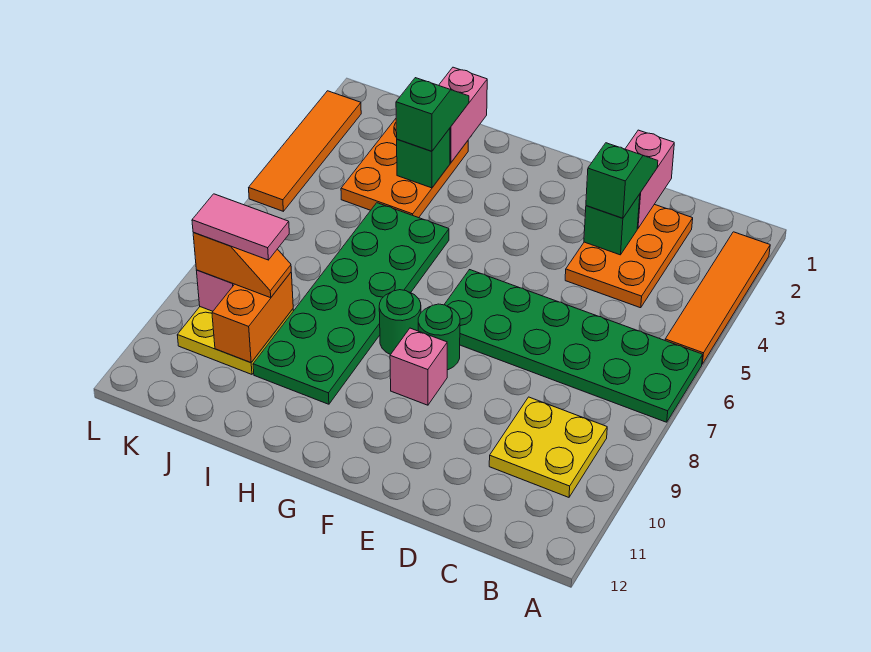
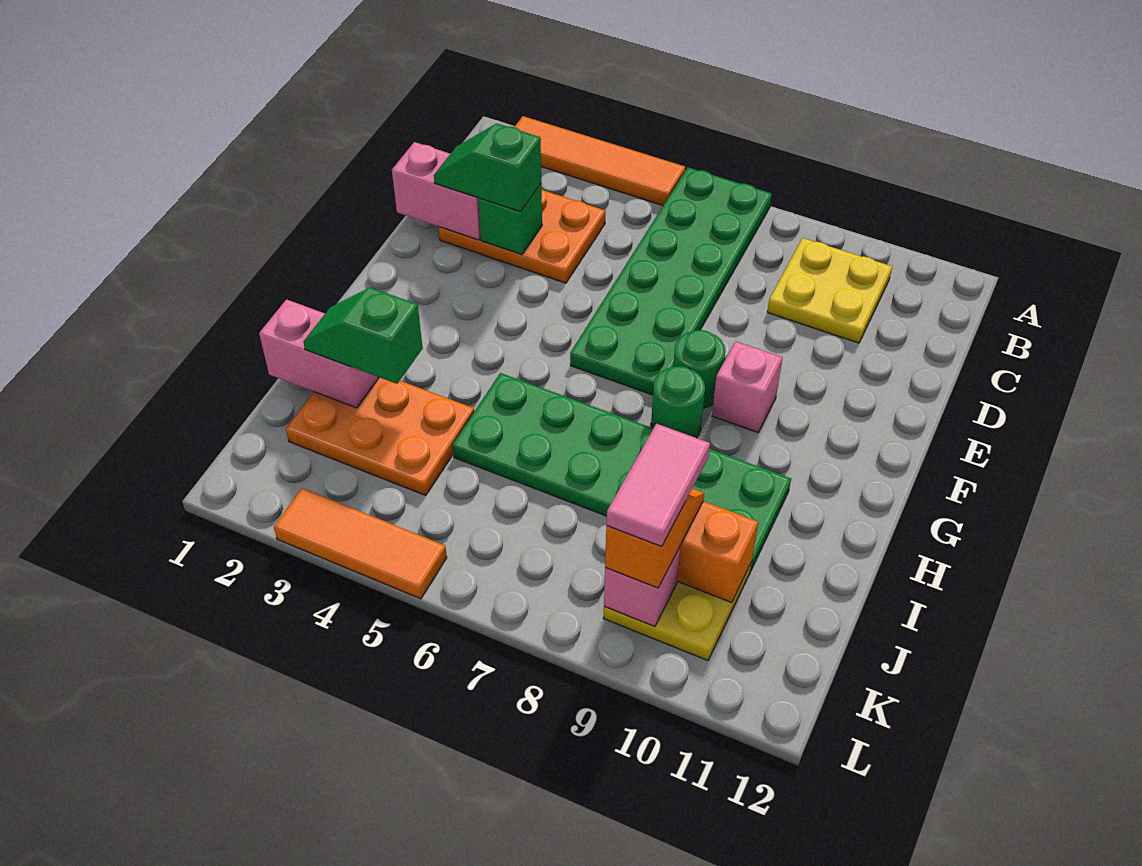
green 1x1 brick [397,128,450,188] -> none
orange 1x4 tile [249,91,361,211] -> orange 1x3 tile [274,488,447,599]

